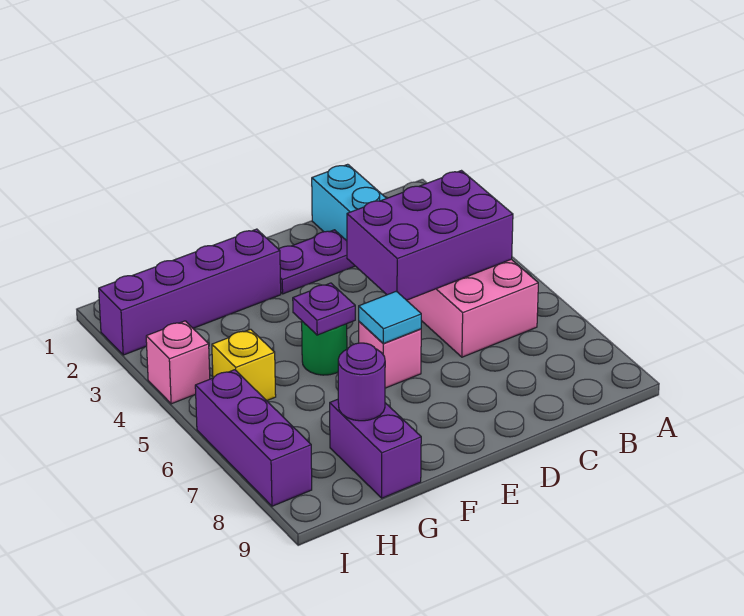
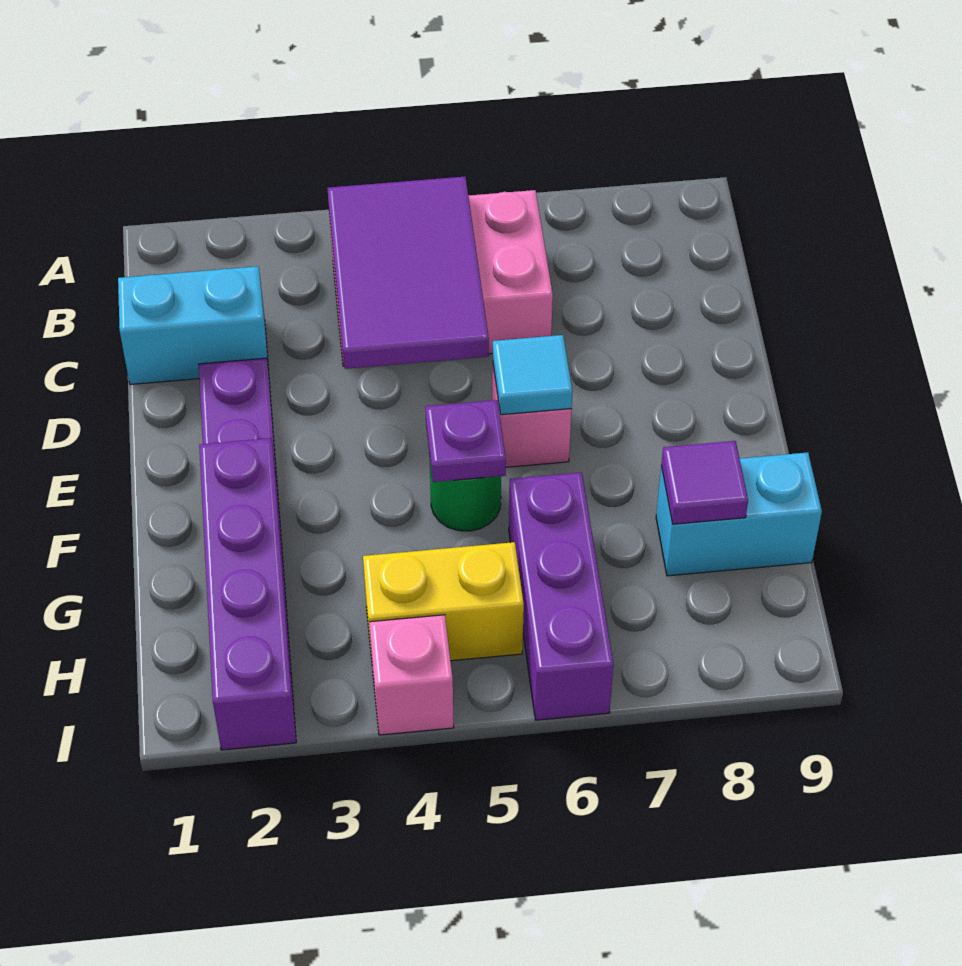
purple 2x3 brick [347,171,513,300] -> purple 2x3 tile [327,177,489,369]
purple 1x2 brick [330,399,421,498] -> cyan 1x2 brick [656,453,822,576]
purple 1x1 round brick [338,343,385,421] -> purple 1x1 tile [661,441,748,524]
yellow 1x1 brick [212,329,276,401] -> yellow 1x2 brick [363,542,524,661]
purple 1x3 brick [195,370,312,506] -> purple 1x3 brick turned to [509,473,613,720]

